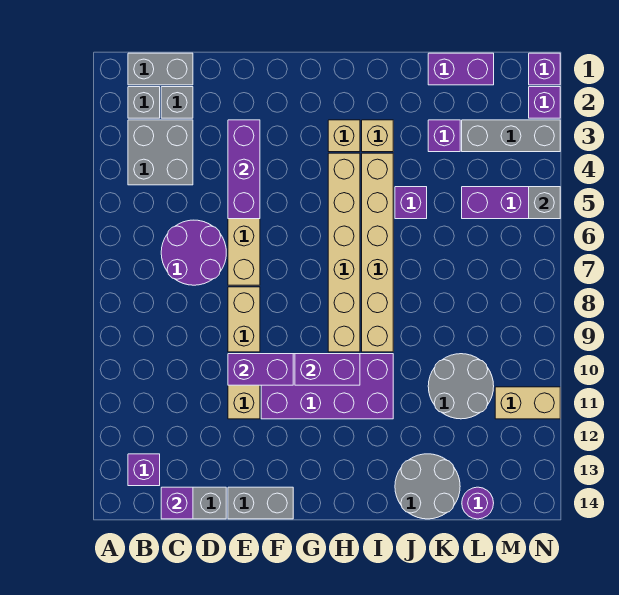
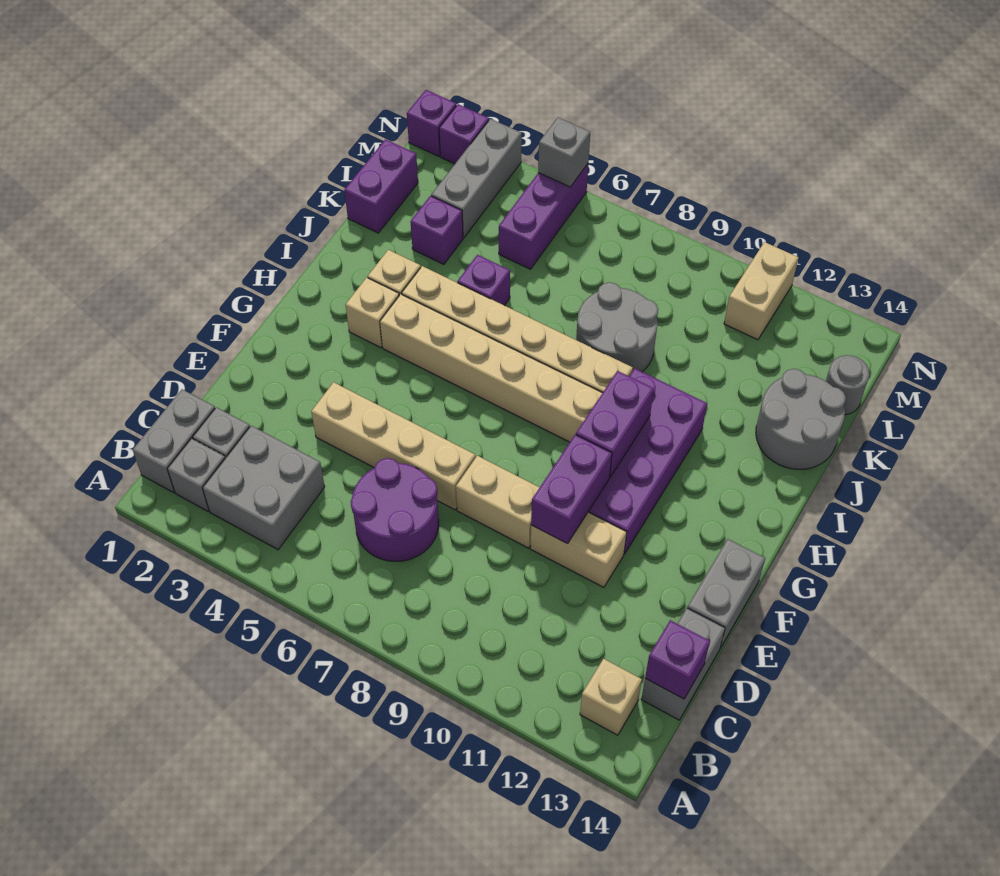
purple 1x1 brick [128,454,160,486] -> tan 1x1 brick [580,659,642,735]
purple 1x3 brick [228,120,260,219] -> none
grey 2x2 round brick [428,354,494,419] -> grey 2x2 round brick moved to [576,282,658,372]
purple 1x1 round brick [462,487,494,519] -> grey 1x1 round brick [826,355,869,415]

